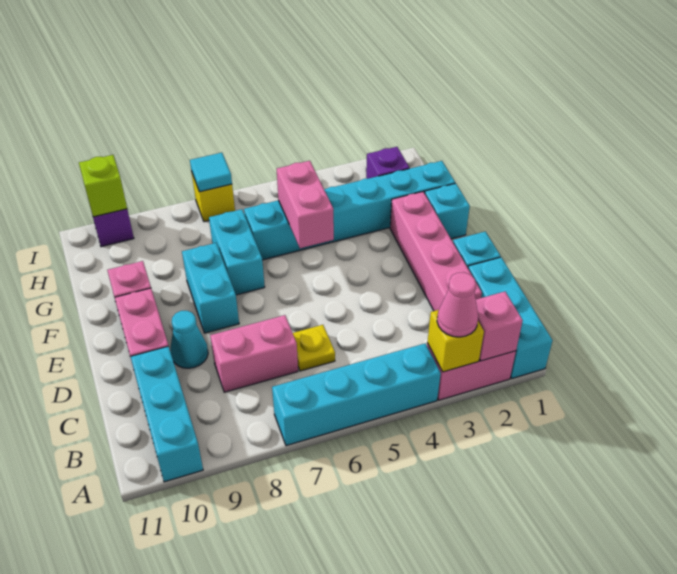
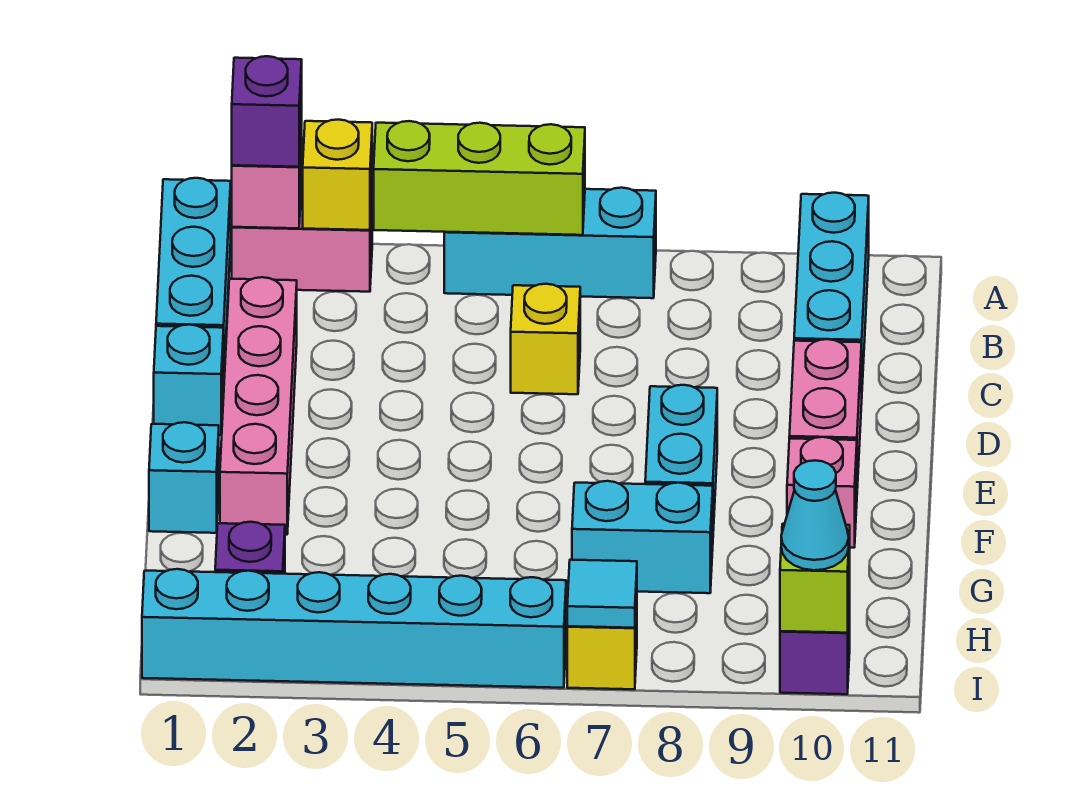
none -> purple 1x1 brick [232,56,302,167]
pink 1x1 cone [437,273,478,337] -> none
cyan 1x4 brick [272,343,441,446] -> cyan 1x3 brick [444,188,656,298]
none -> lime 1x3 brick [374,121,585,235]
yellow 1x1 plate [293,325,335,371] -> yellow 1x1 brick [511,284,580,394]
pink 1x2 brick [210,315,298,392] -> none
cyan 1x1 cone [170,311,208,368] -> cyan 1x1 cone moved to [781,460,849,570]
pink 1x2 brick [277,161,334,248] -> none
cyan 1x2 brick [209,209,265,295] -> cyan 1x2 brick turned to [572,481,713,593]
cyan 1x6 brick [244,161,455,260] -> cyan 1x6 brick moved to [142,569,566,688]

